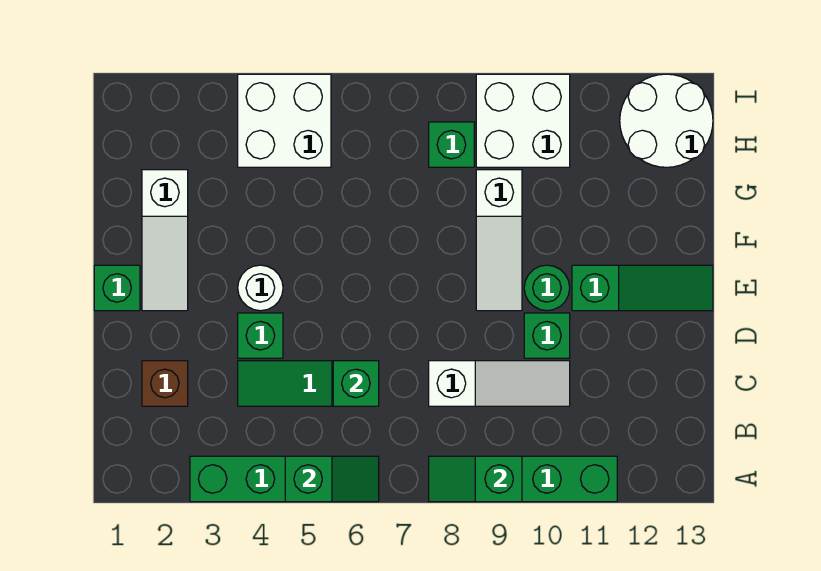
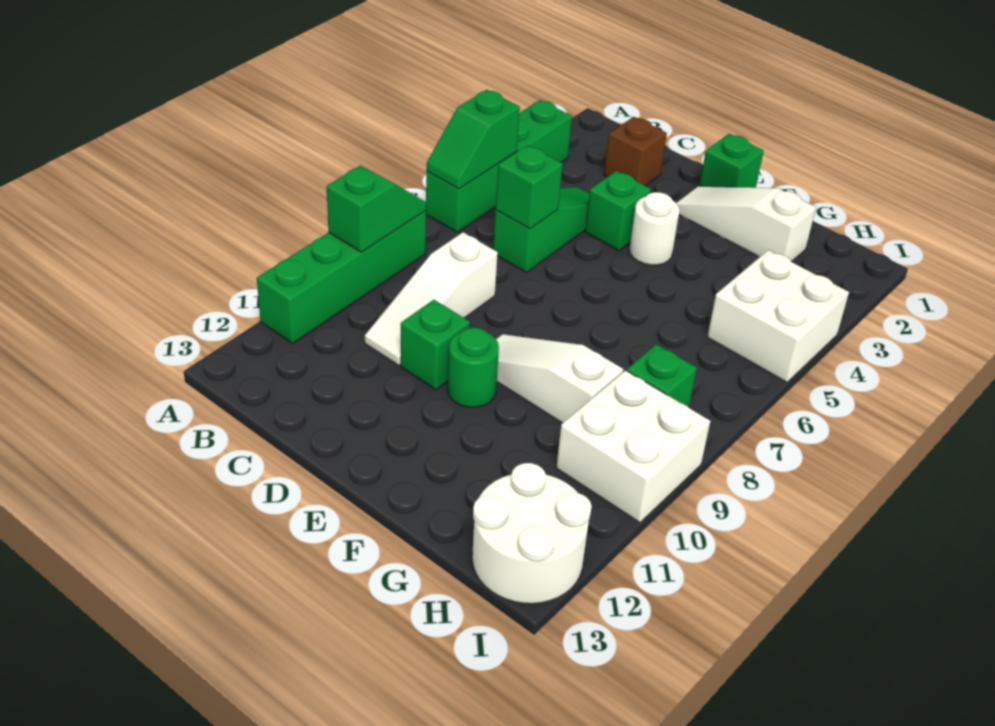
green 1x3 slope [572,265,713,311] -> none

